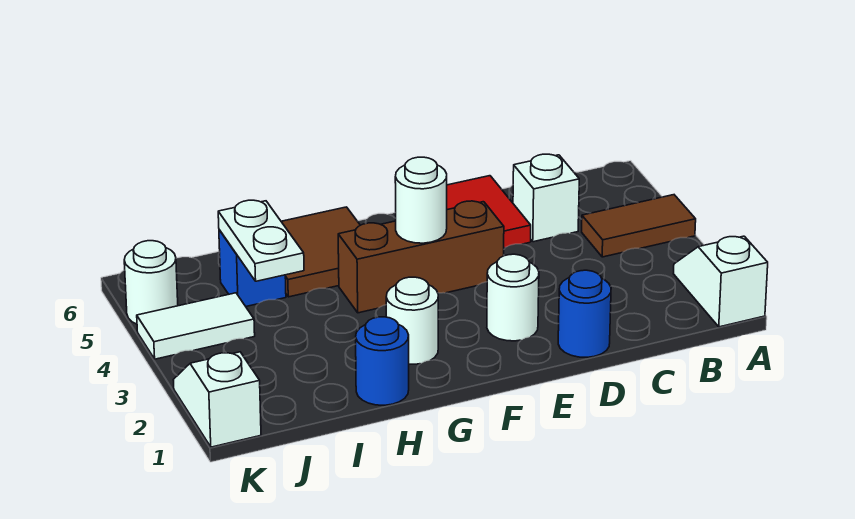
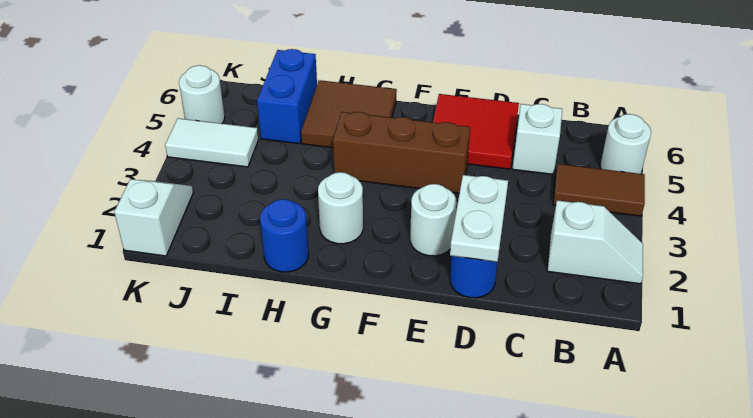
white 1x2 slope [674,236,768,327] -> white 1x2 slope turned to [547,200,643,284]
white 1x1 round brick [395,157,447,243] -> white 1x1 round brick moved to [600,114,651,174]
white 1x2 plate [218,200,304,281] -> white 1x2 plate moved to [450,175,508,262]
blue 1x1 brick [219,230,286,306] -> blue 1x2 brick [257,49,317,144]

